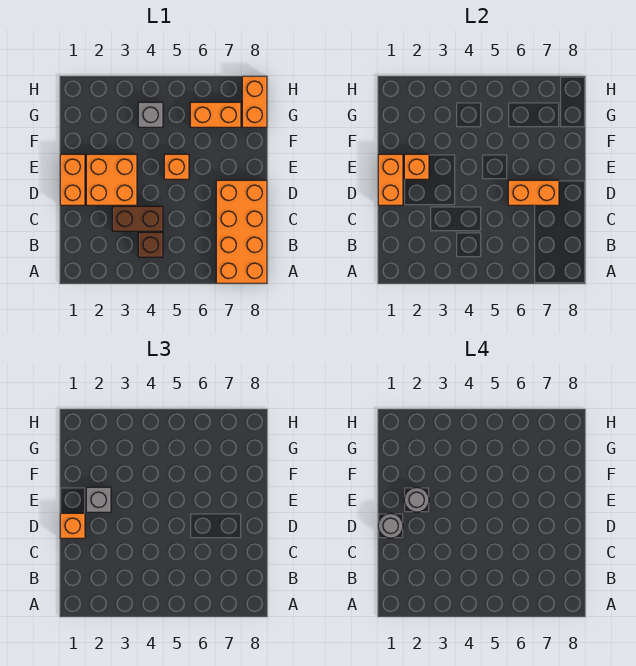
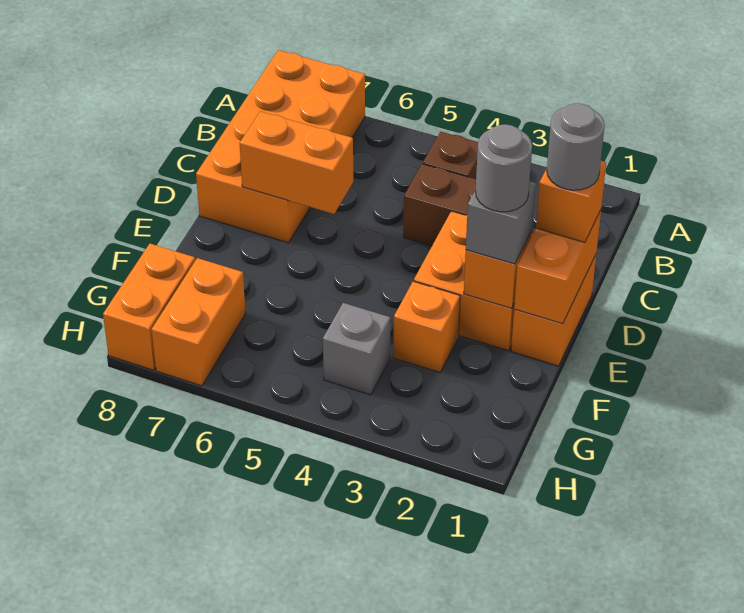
orange 1x1 brick [164,154,189,179] -> orange 1x1 brick moved to [393,281,460,372]
orange 1x2 brick [190,102,241,127] -> orange 1x2 brick turned to [151,258,245,386]

